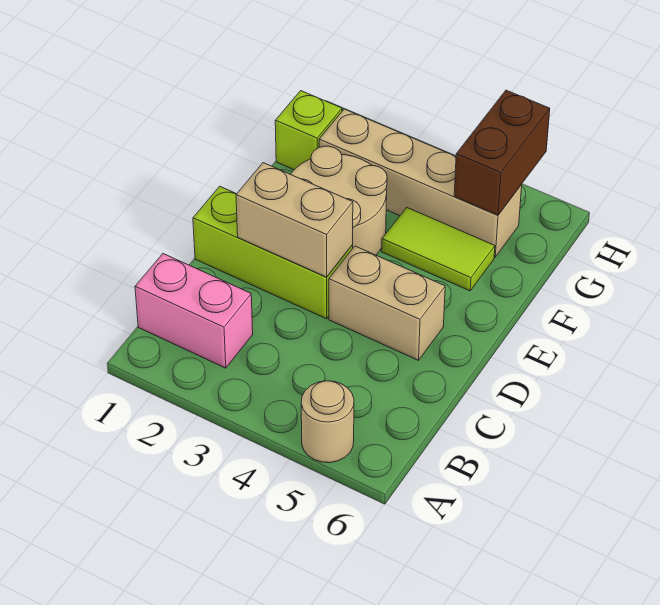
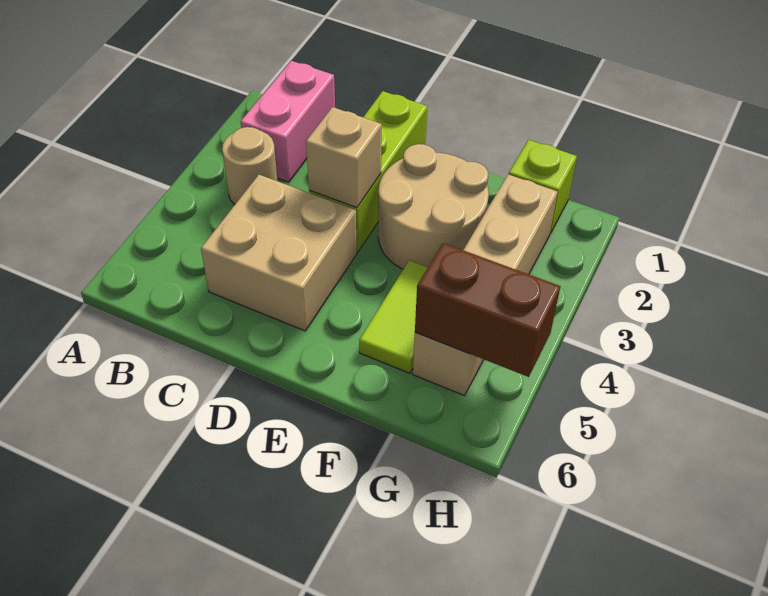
tan 1x1 round brick [301,381,354,463] -> tan 1x1 round brick moved to [222,127,278,205]
tan 1x2 brick [236,163,353,277] -> tan 1x1 brick [306,107,382,208]
tan 1x2 brick [329,246,445,360] -> tan 2x2 brick [201,175,357,331]

